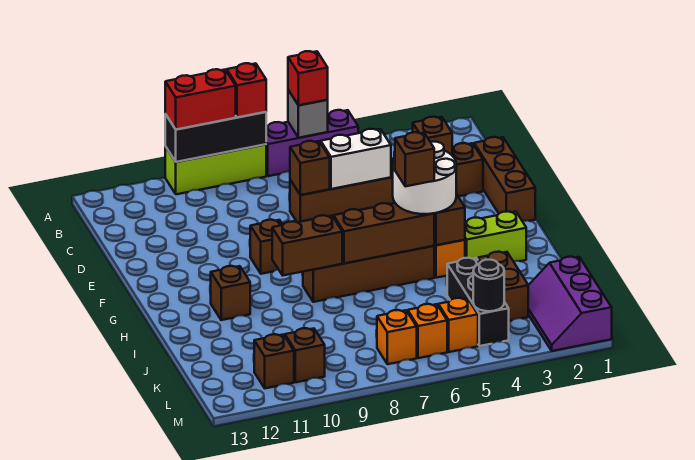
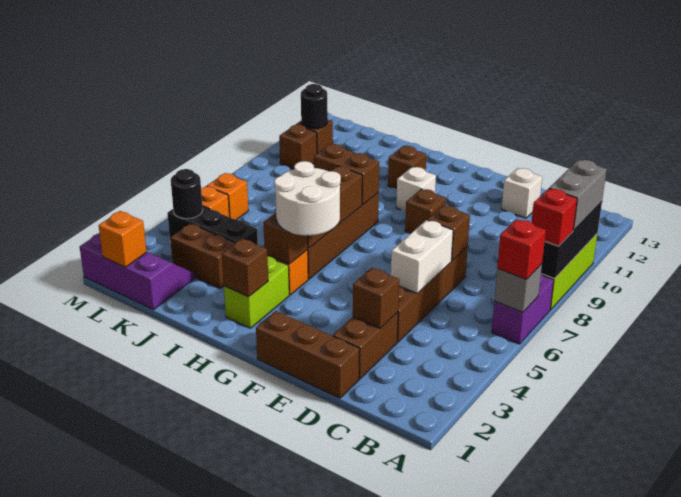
purple 1x3 brick [266,110,358,176] -> purple 1x2 brick [492,274,554,344]
red 1x2 brick [165,69,236,130] -> grey 1x2 brick [549,160,607,230]
none -> white 1x1 brick [502,168,542,218]
none -> white 1x1 brick [396,167,436,211]
brown 1x1 brick [395,132,434,186] -> brown 1x1 brick moved to [222,239,268,297]
brown 1x2 brick [272,215,342,275] -> brown 1x2 brick turned to [314,144,379,205]
orange 1x1 brick [377,310,417,364] -> orange 1x1 brick moved to [99,211,147,267]
none -> black 1x1 round brick [301,84,328,129]

